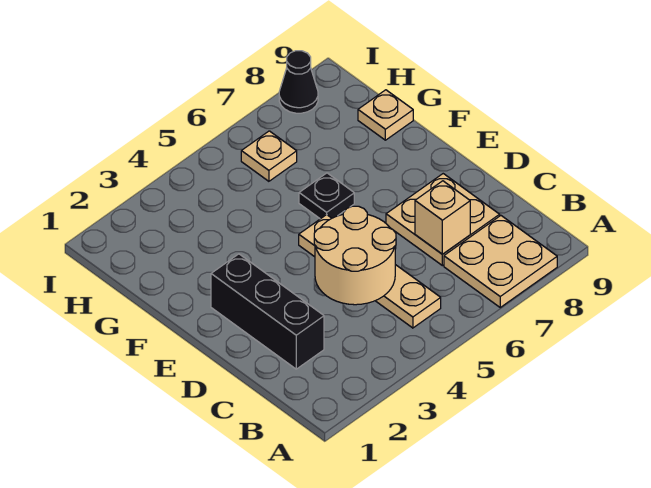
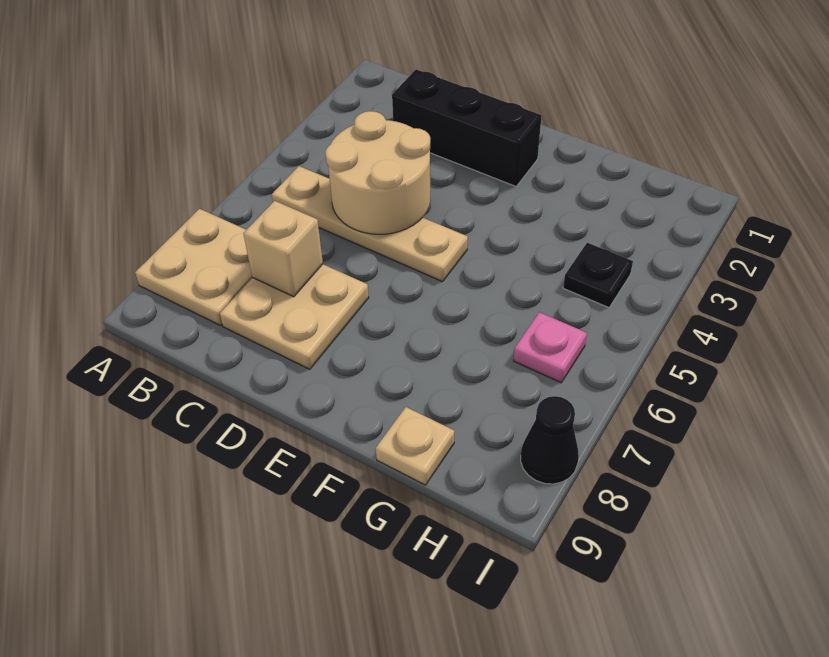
black 1x1 plate [299,173,354,219] -> black 1x1 plate moved to [563,243,633,308]
tan 1x1 plate [241,131,297,181] -> pink 1x1 plate [514,312,587,383]

